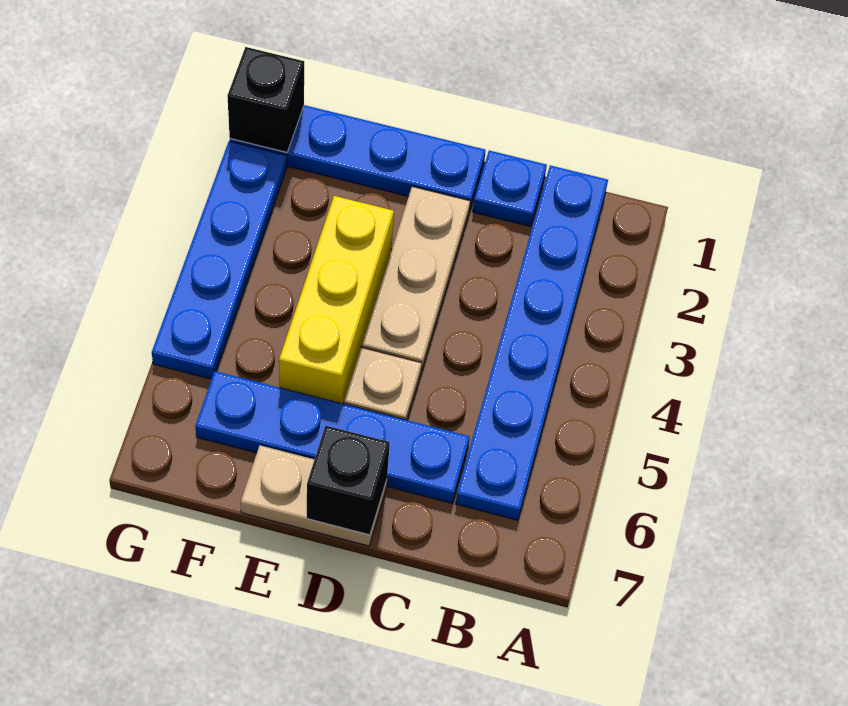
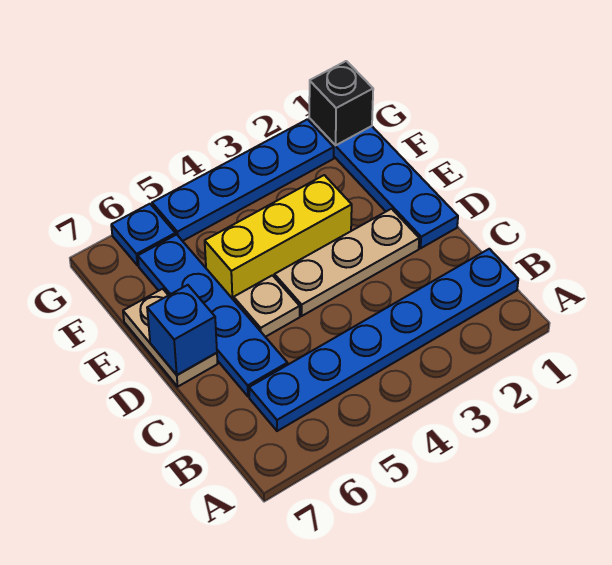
blue 1x1 plate [473,151,547,227] -> blue 1x1 plate moved to [111,204,176,266]
black 1x1 brick [307,426,390,535] -> blue 1x1 brick [147,285,217,375]

